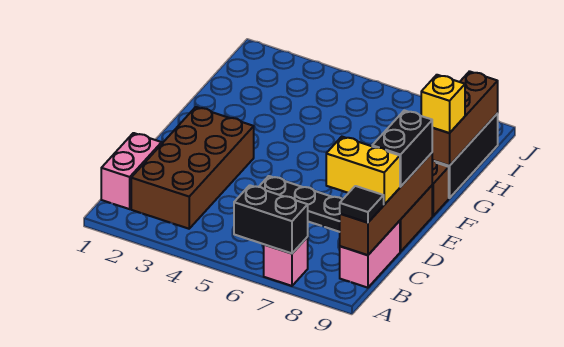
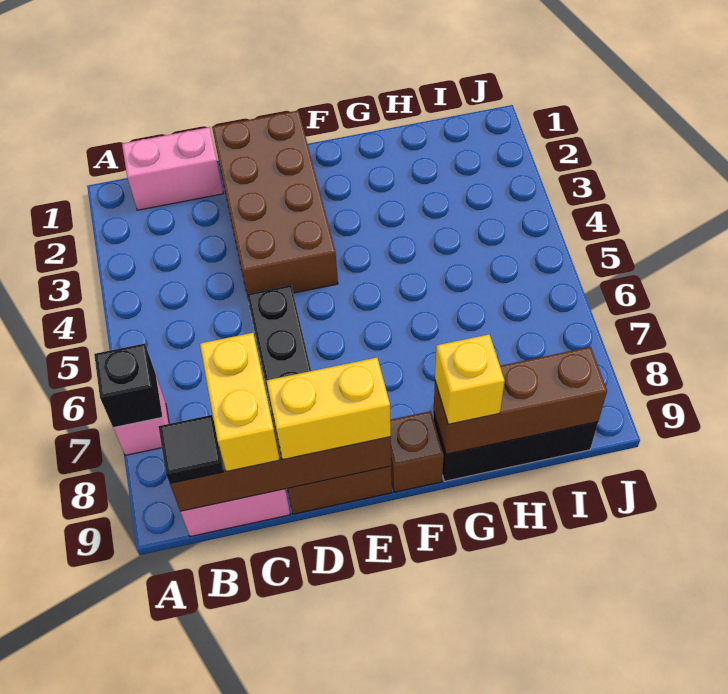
black 1x2 brick [234,185,308,253] -> black 1x1 brick [94,344,162,428]
brown 2x4 brick [131,107,254,229] -> brown 2x4 brick turned to [212,111,338,294]
black 1x2 brick [372,110,432,187] -> yellow 1x2 brick [267,358,391,460]

